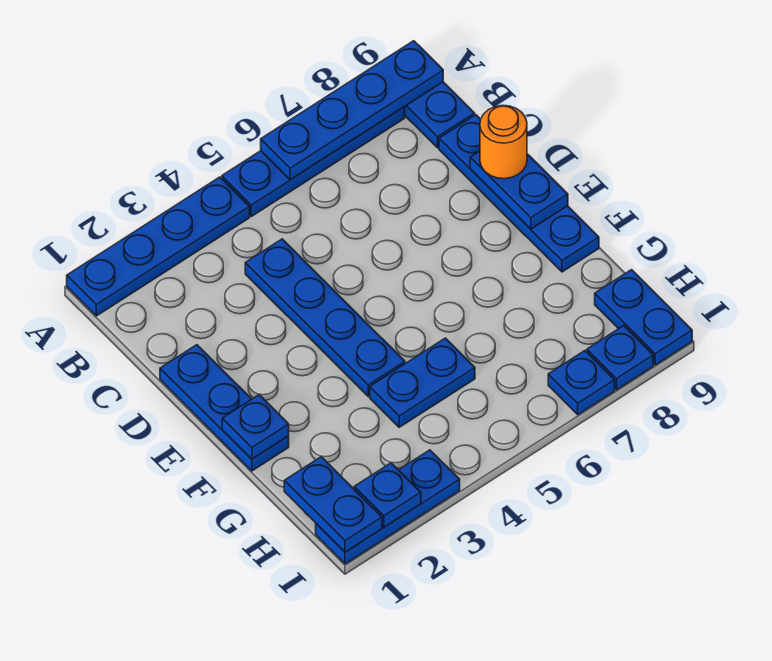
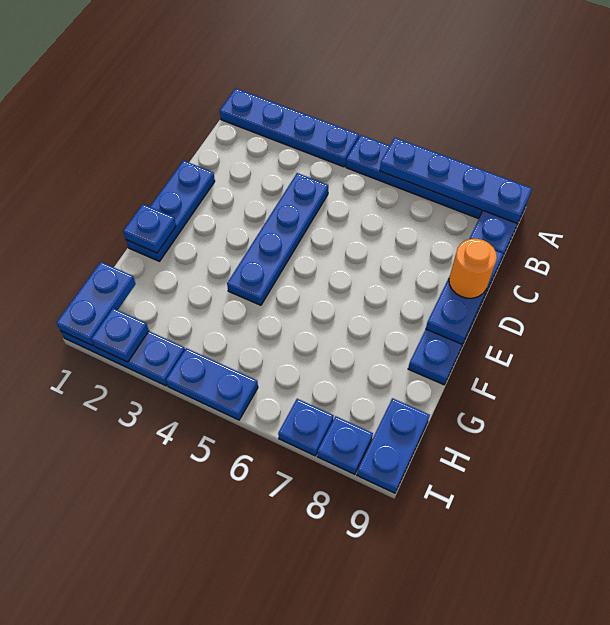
blue 1x2 plate [370,338,475,427] -> blue 1x2 plate moved to [166,348,258,420]

